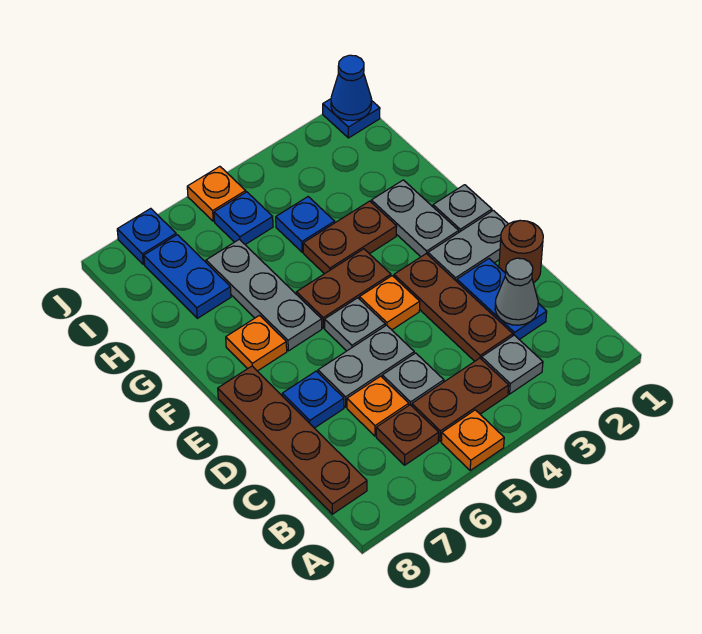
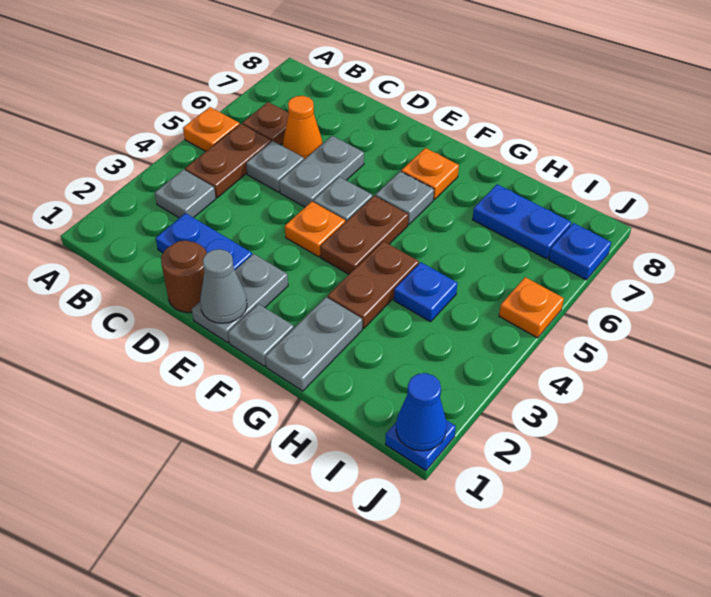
brown 1x4 plate [218,366,367,514] -> none
grey 1x1 cone [495,258,538,325] -> grey 1x1 cone moved to [200,249,247,323]
brown 1x3 plate [394,254,513,361] -> none
orange 1x1 plate [347,376,409,436] -> orange 1x1 cone [283,96,323,159]
blue 1x1 plate [282,371,344,428] -> none
grey 1x2 plate [371,180,459,257] -> grey 1x2 plate turned to [265,297,362,391]
grey 1x3 plate [206,239,322,351] -> grey 1x1 plate [375,171,434,225]
blue 1x1 plate [214,192,273,244] -> none

